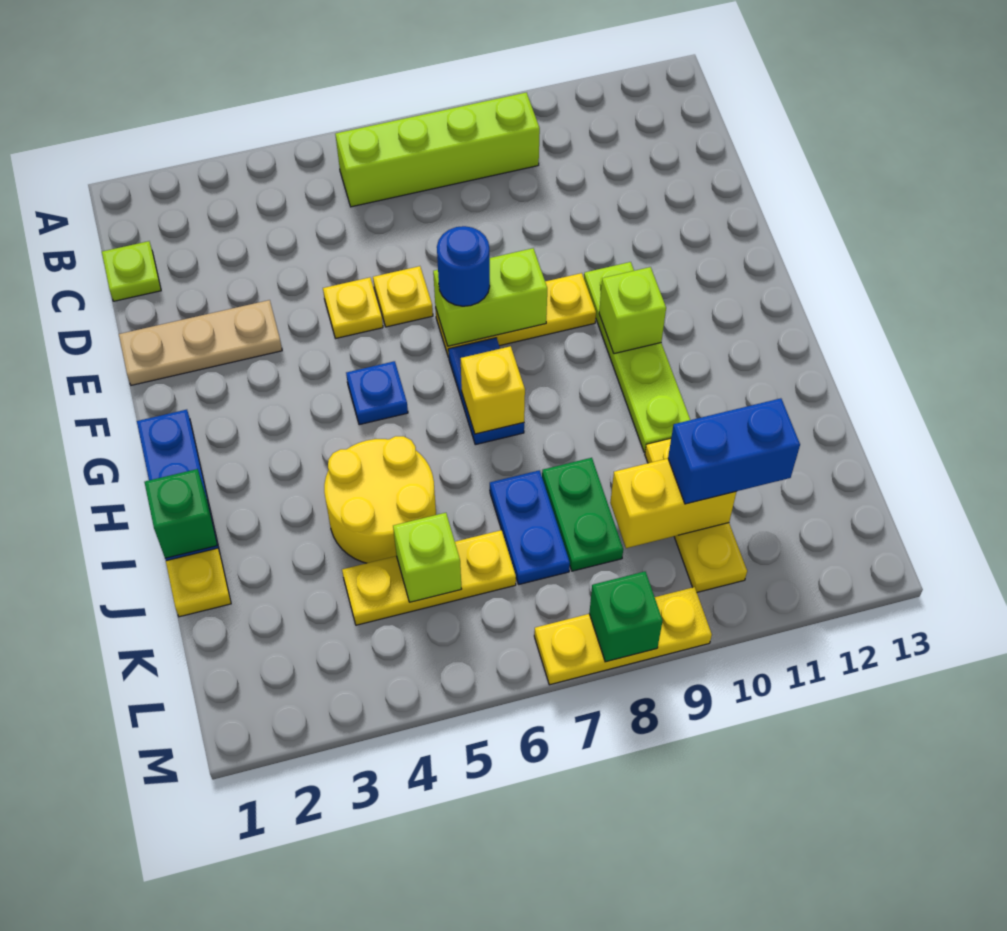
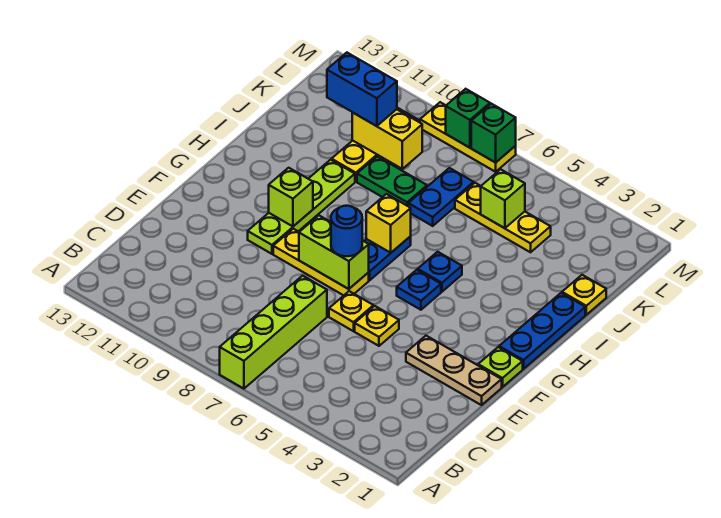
lime 1x4 brick [335,92,540,207] -> lime 1x4 brick turned to [220,276,327,389]
lime 1x1 plate [102,241,161,301] -> lime 1x1 plate moved to [478,347,523,387]
none -> blue 1x1 plate [418,252,462,292]
green 1x1 brick [144,469,217,558] -> green 1x1 brick moved to [471,104,516,163]
yellow 2x2 round brick [324,436,436,563] -> none
green 1x2 plate [542,458,623,571] -> green 1x2 plate turned to [357,156,427,206]

